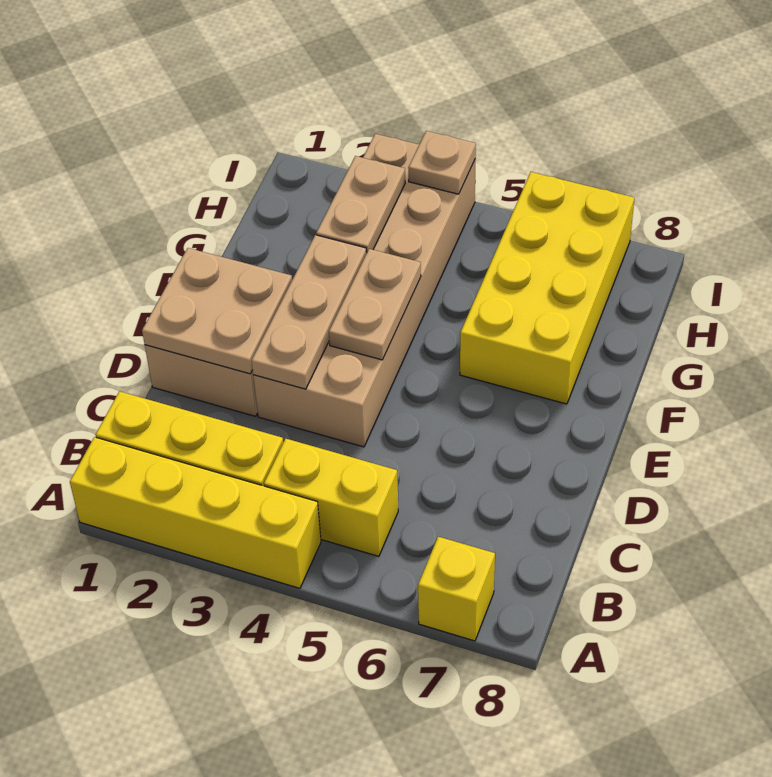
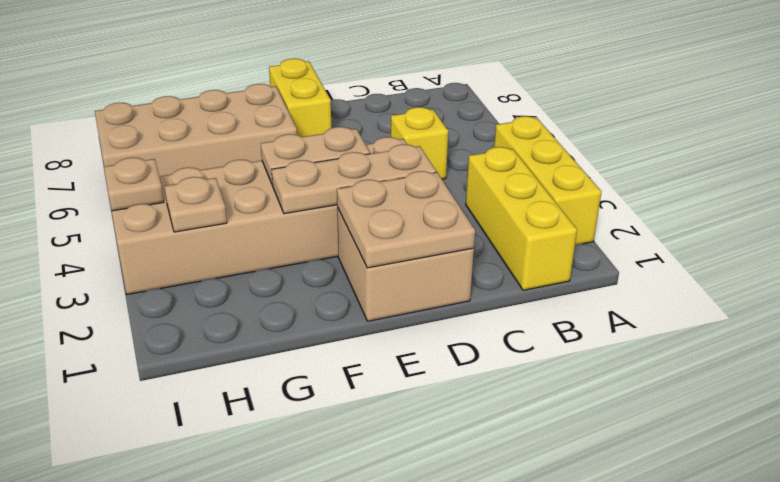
yellow 1x4 brick [70,437,321,588] -> yellow 1x3 brick [494,116,601,245]
yellow 1x1 brick [418,537,495,641] -> yellow 1x1 brick moved to [391,107,448,179]
yellow 1x2 brick [264,439,398,556] -> yellow 1x2 brick moved to [269,59,331,137]
yellow 2x4 brick [460,172,634,404] -> tan 2x4 brick [95,84,297,176]
tan 1x2 plate [316,156,405,252] -> tan 1x1 plate [164,177,227,232]

